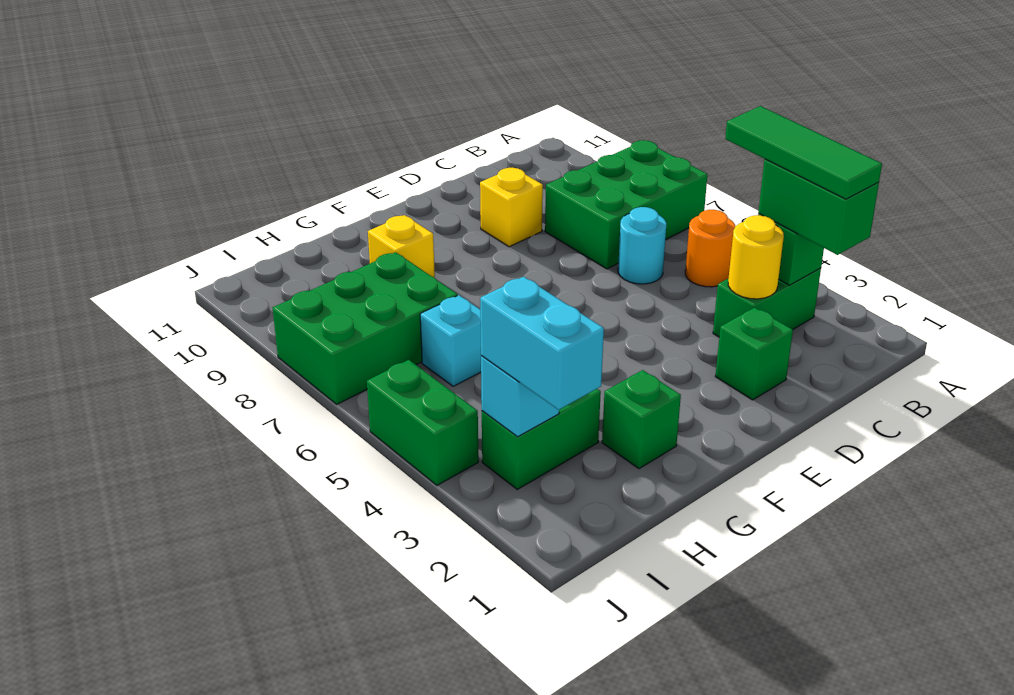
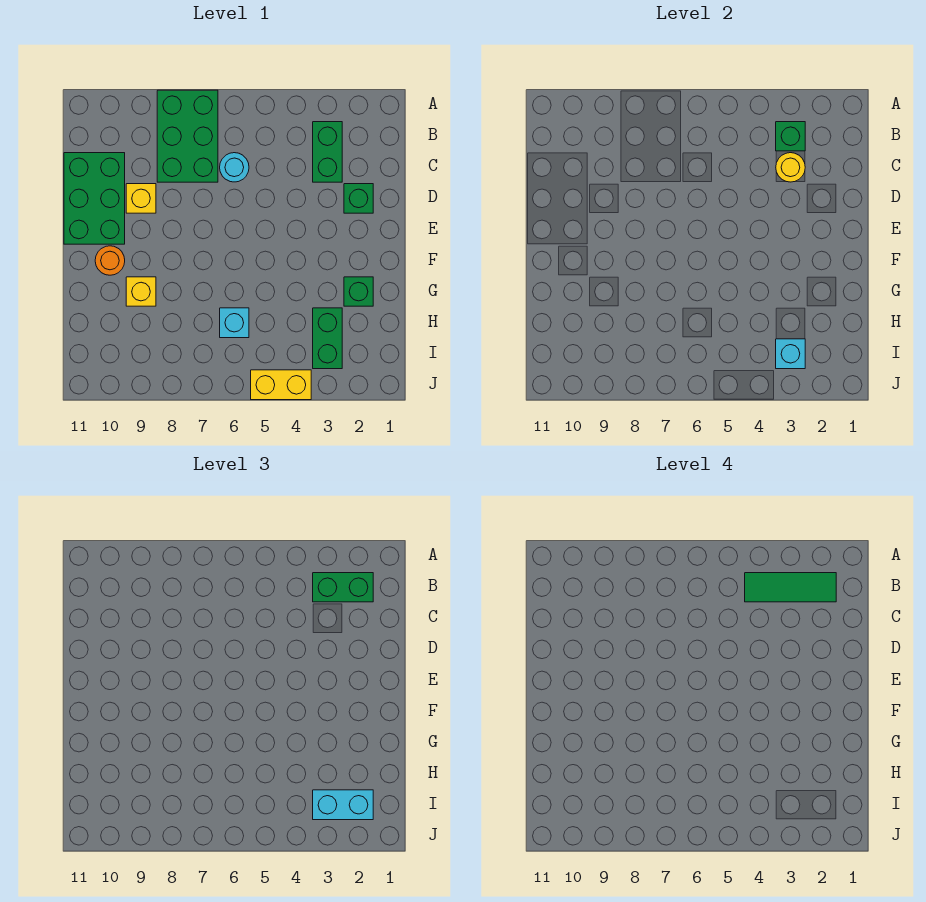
orange 1x1 round brick [685,210,735,287] -> orange 1x1 round brick moved to [95,246,125,275]
green 2x3 brick [273,252,457,404] -> green 2x3 brick moved to [64,153,125,244]
green 1x2 brick [367,360,478,485] -> yellow 1x2 brick [251,370,311,400]

